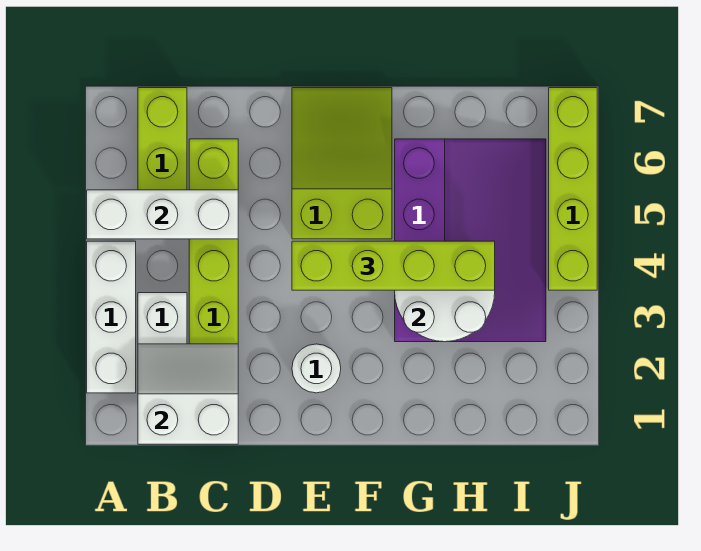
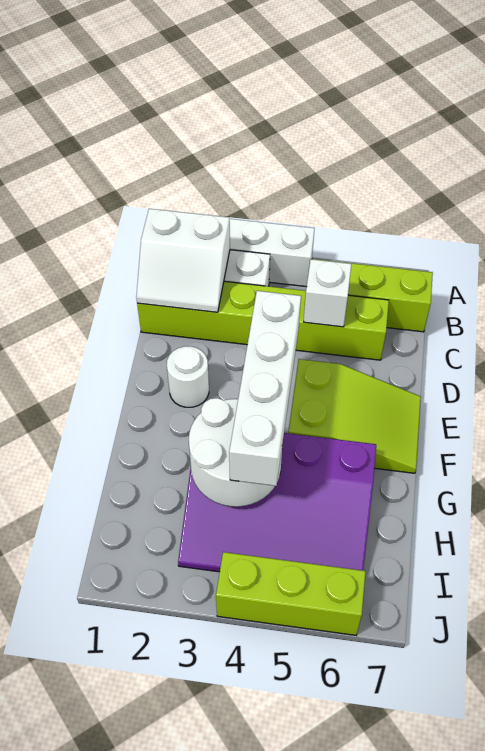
white 1x3 brick [87,190,238,239] -> white 1x1 brick [304,259,351,327]
white 2x2 slope [138,344,238,444] -> white 2x2 slope turned to [136,209,230,312]
lime 1x4 brick [292,241,495,290] -> white 1x4 brick [229,291,301,486]
lime 1x4 brick [549,88,597,290] -> lime 1x3 brick [216,552,366,635]

